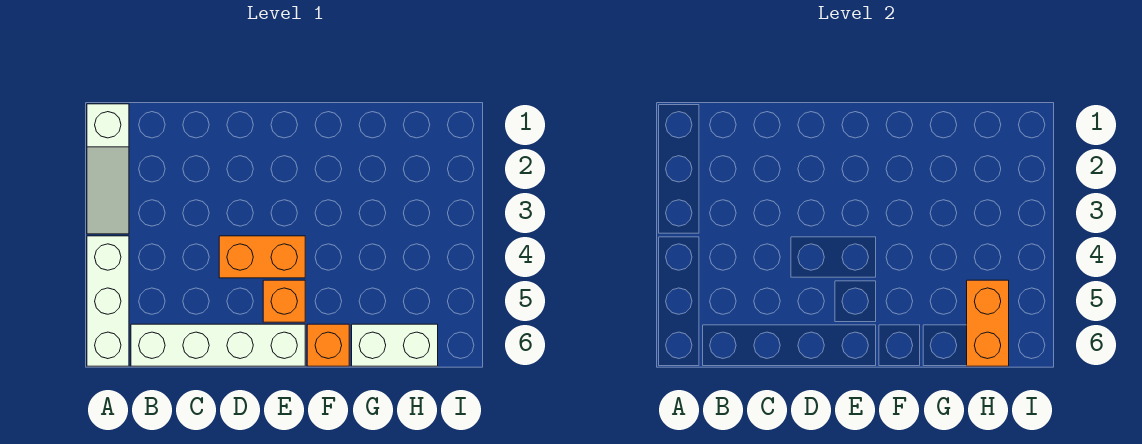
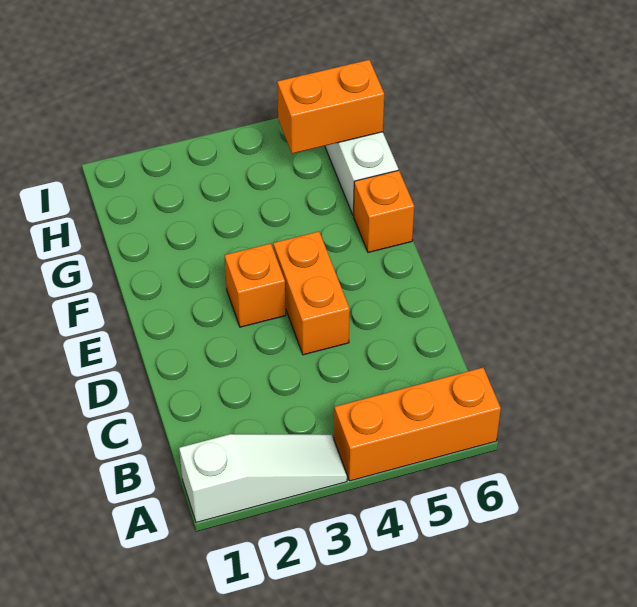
white 1x3 brick [87,236,129,366] -> orange 1x3 brick [334,368,501,481]
white 1x4 brick [131,324,305,366] -> none
orange 1x1 brick [263,280,305,322] -> orange 1x1 brick moved to [225,243,286,327]

